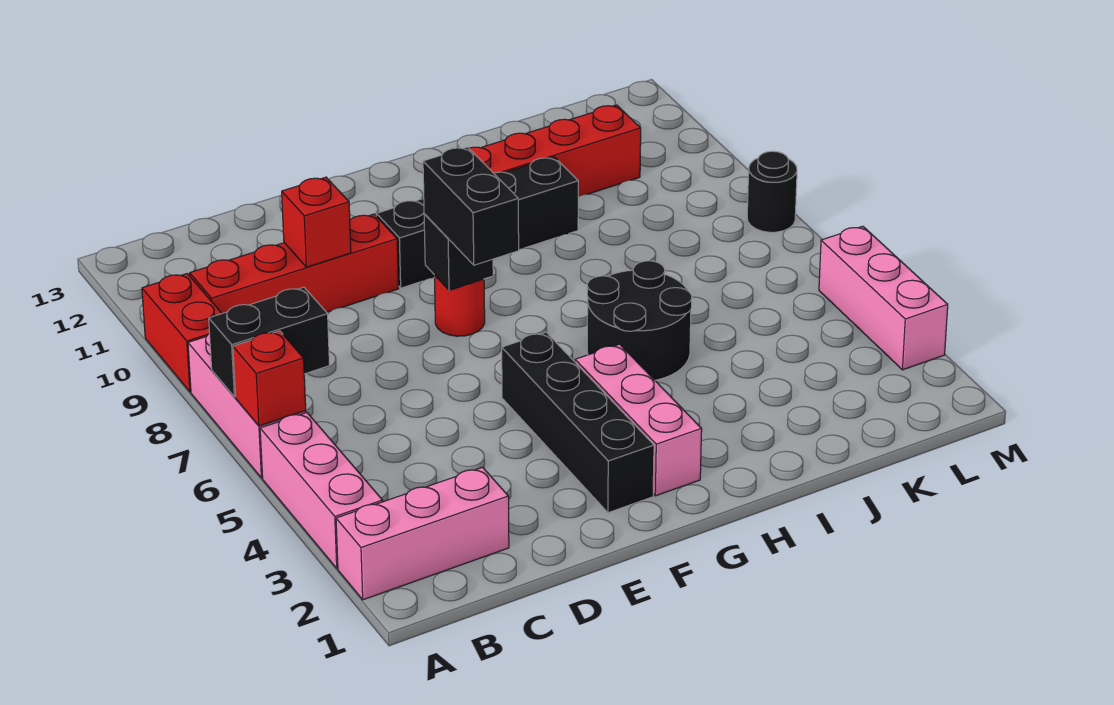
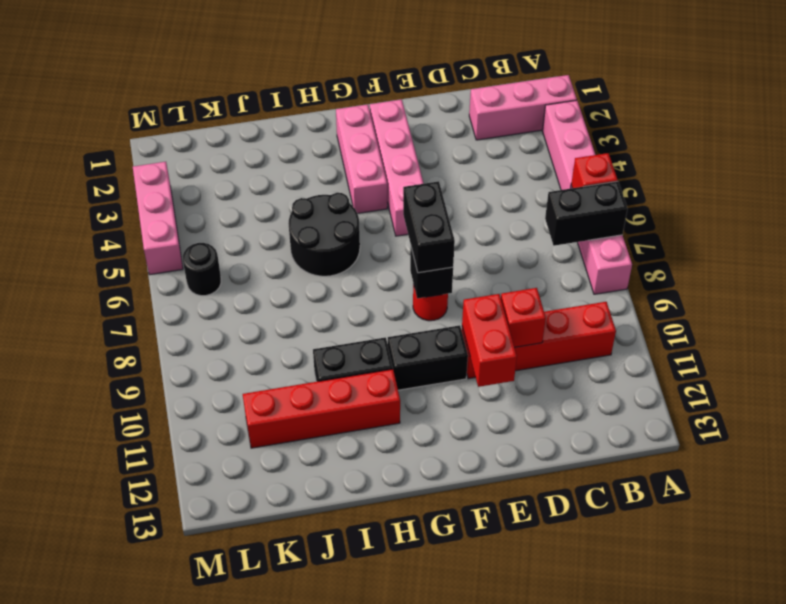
red 1x2 brick [142,274,222,392] -> red 1x2 brick moved to [462,294,517,387]
black 1x4 brick [502,332,654,513] -> pink 1x4 brick [370,99,424,236]
black 1x1 round brick [747,151,797,232] -> black 1x1 round brick moved to [183,243,221,296]

